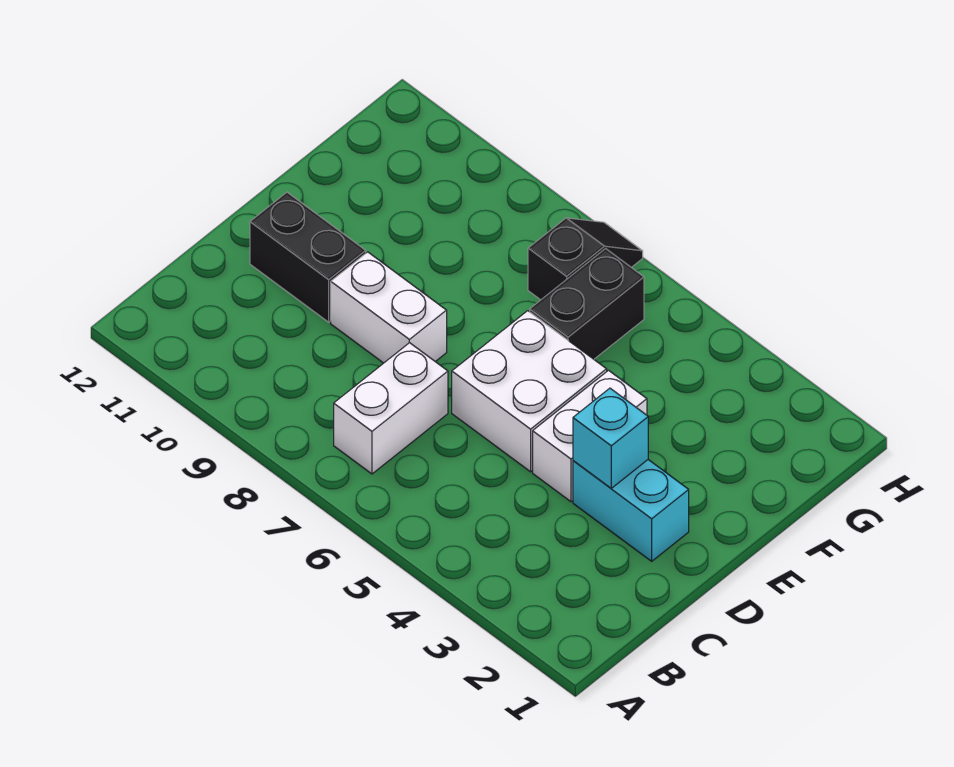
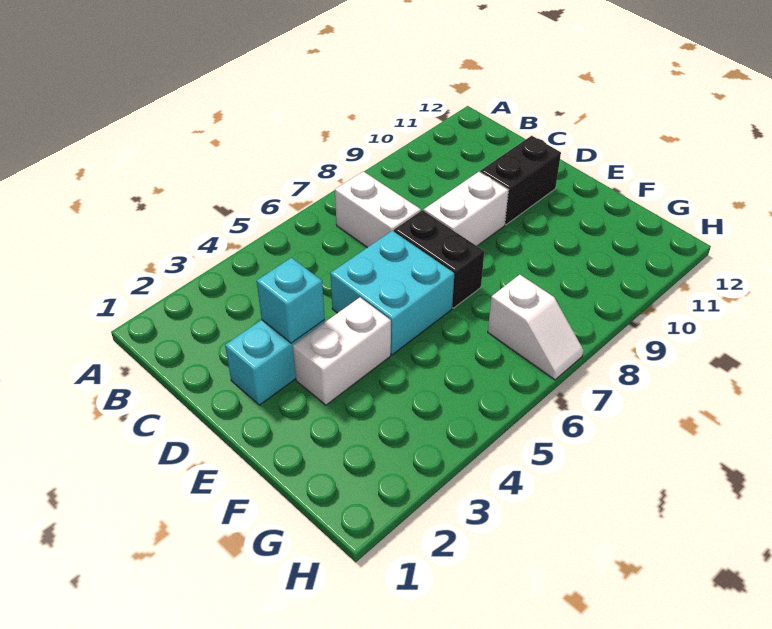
white 1x2 brick [533,370,647,502] -> white 1x2 brick turned to [293,297,391,405]
white 2x2 brick [452,311,607,472] -> cyan 2x2 brick [330,231,455,355]
black 1x2 brick [530,249,644,359] -> black 1x2 brick moved to [394,210,484,308]
black 1x2 slope [528,218,643,300] -> white 1x2 slope [488,275,583,380]

